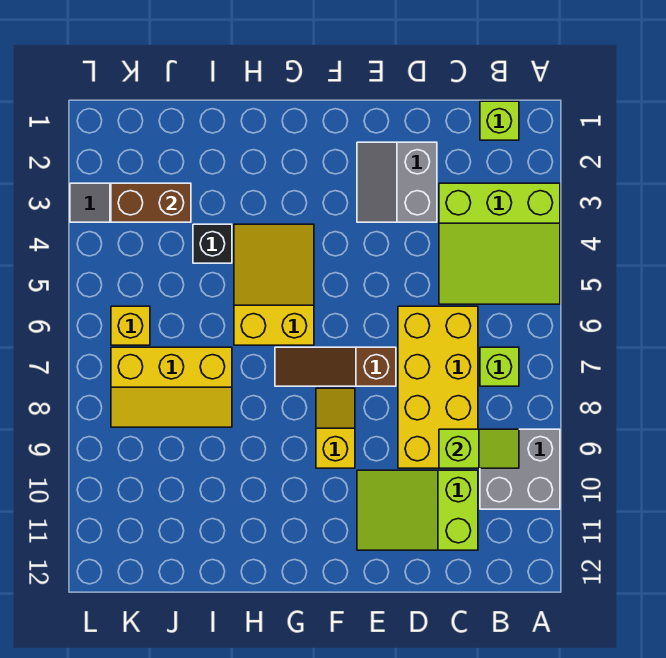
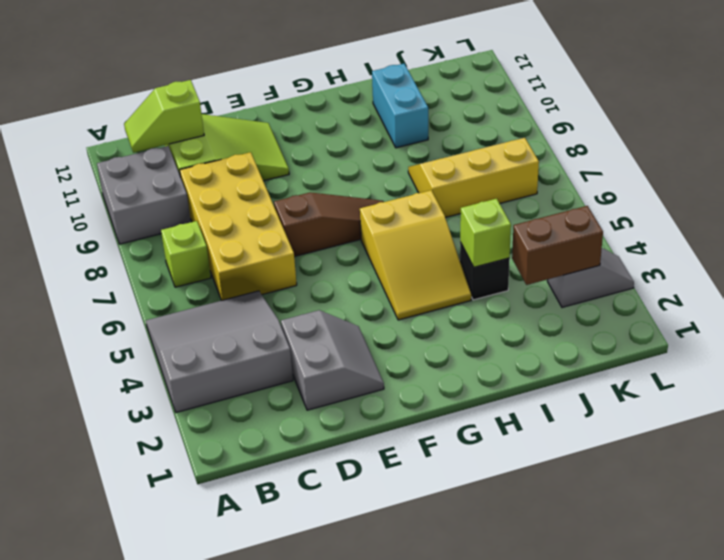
lime 3x3 slope [439,183,560,304] -> grey 3x3 slope [146,291,293,413]
lime 1x1 brick [480,101,519,140] -> lime 1x1 brick moved to [460,199,511,267]
lime 1x2 slope [439,429,519,468] -> lime 1x2 slope moved to [124,80,204,153]
yellow 1x2 slope [316,388,355,468] -> none
none -> cyan 1x2 brick [372,64,428,148]
yellow 1x1 brick [111,306,150,345] -> none

